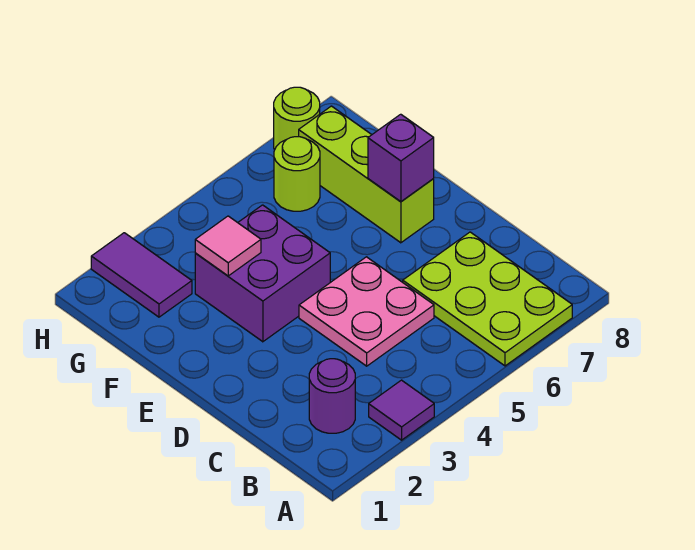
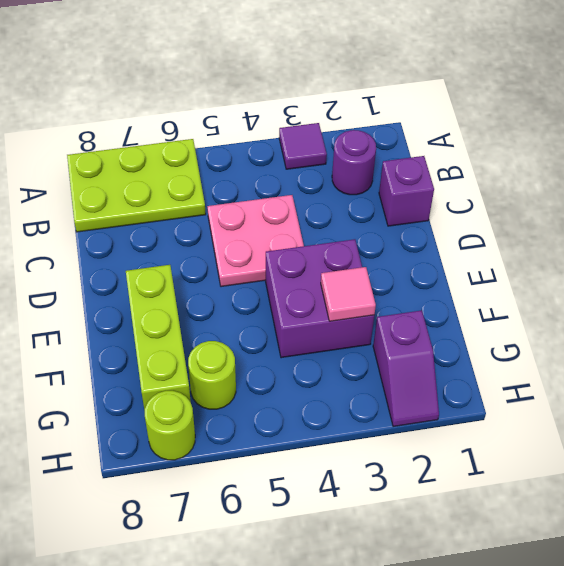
lime 2x3 plate [403,232,572,366] -> lime 2x3 plate turned to [67,139,206,232]
purple 1x1 brick [368,114,434,202] -> purple 1x1 brick moved to [379,156,434,226]
purple 1x2 tile [91,233,192,317] -> purple 1x2 slope [373,310,439,427]

